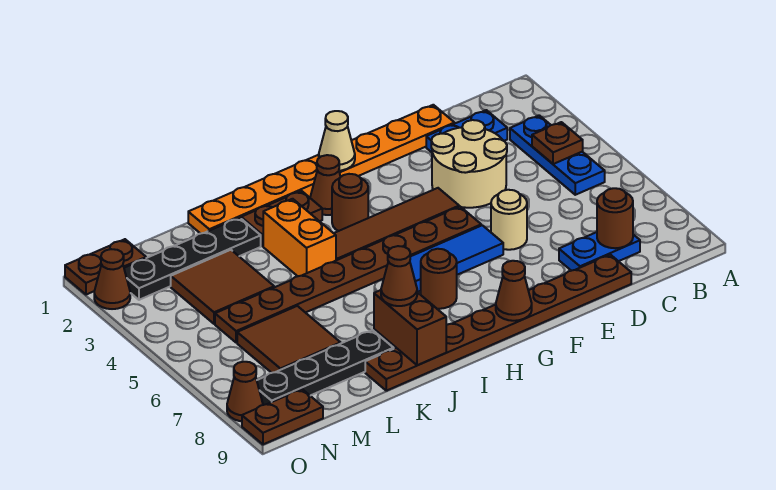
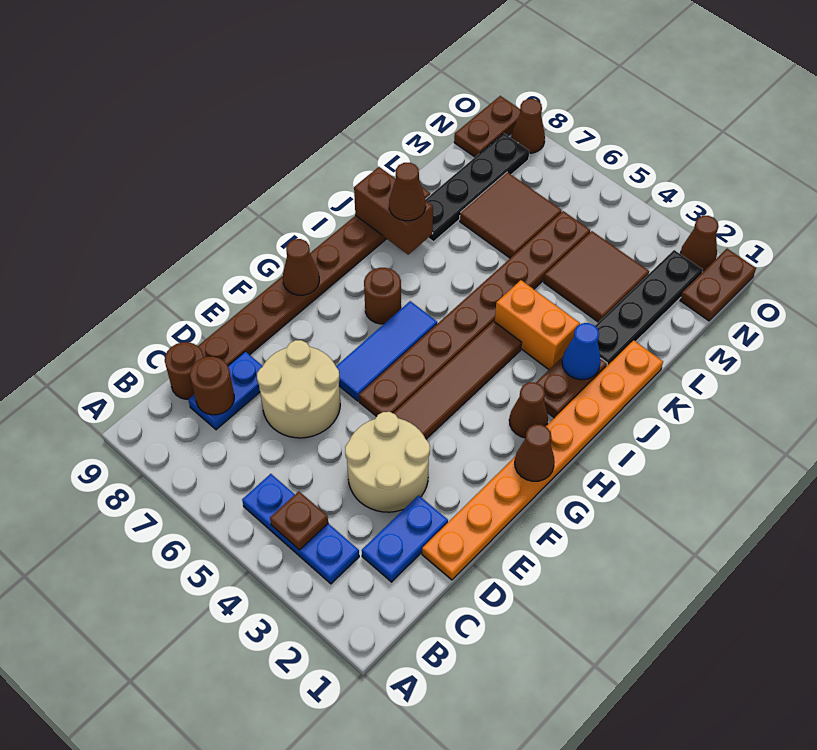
tan 1x1 round brick [491,190,527,250] -> tan 2x2 round brick [257,340,340,438]
tan 1x1 cone [319,111,355,171] -> brown 1x1 cone [515,425,555,481]
brown 1x1 round brick [332,174,368,231] -> brown 1x1 round brick moved to [165,342,204,399]
none -> blue 1x1 cone [562,323,601,380]

